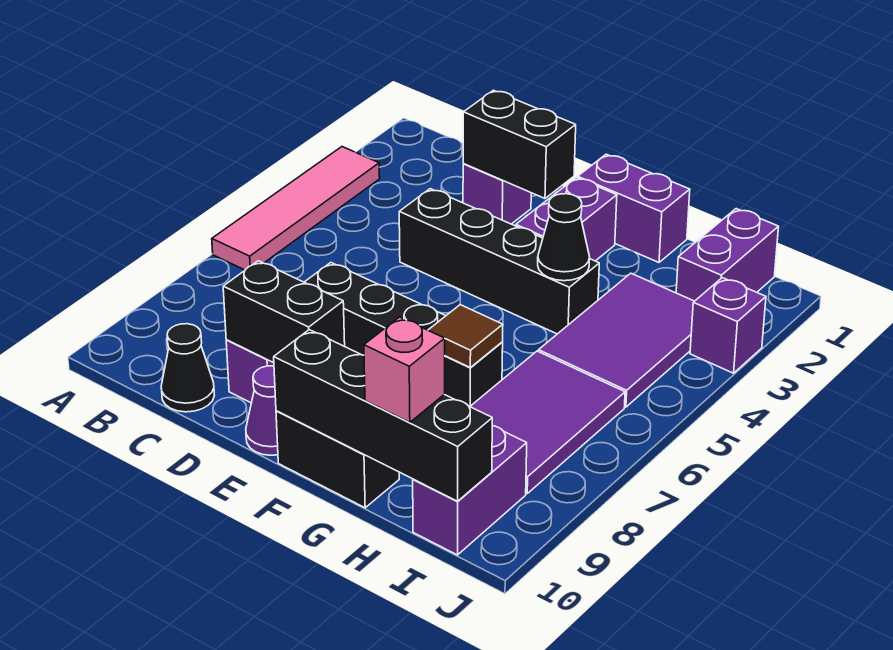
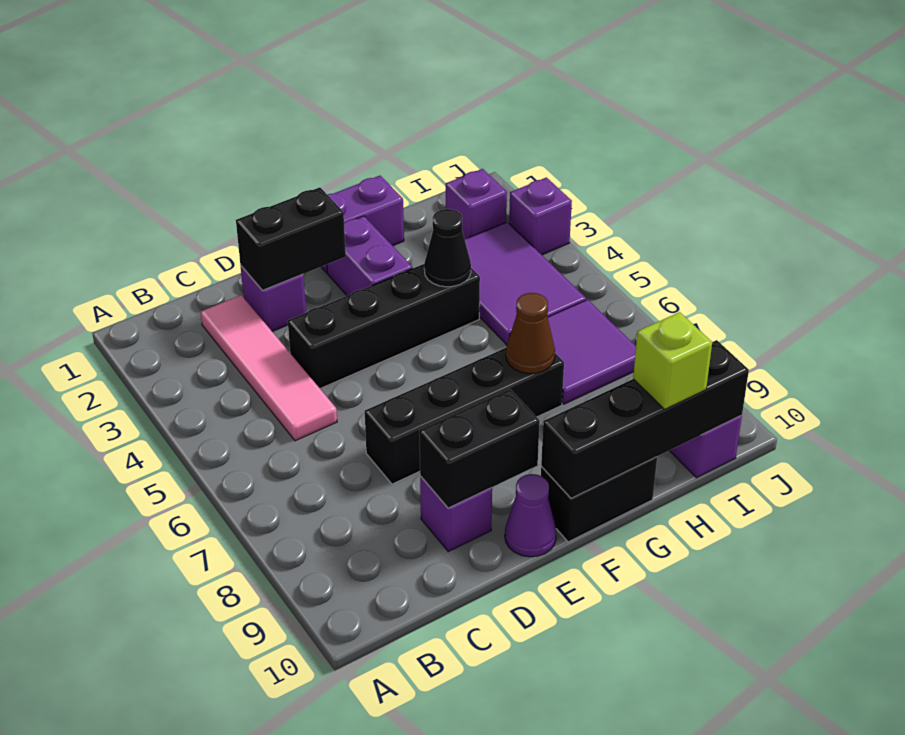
pink 1x4 tile [212,147,380,270] -> pink 1x4 tile moved to [201,295,337,441]
black 1x1 cone [161,324,214,412] -> none
brown 1x1 tile [428,305,503,367] -> brown 1x1 cone [506,293,555,374]
purple 2x3 tile [470,351,625,493] -> purple 2x2 tile [510,300,636,404]
pink 1x1 brick [364,317,445,422] -> lime 1x1 brick [633,312,712,409]
purple 1x2 brick [676,209,778,301] -> purple 1x1 brick [446,169,507,239]

